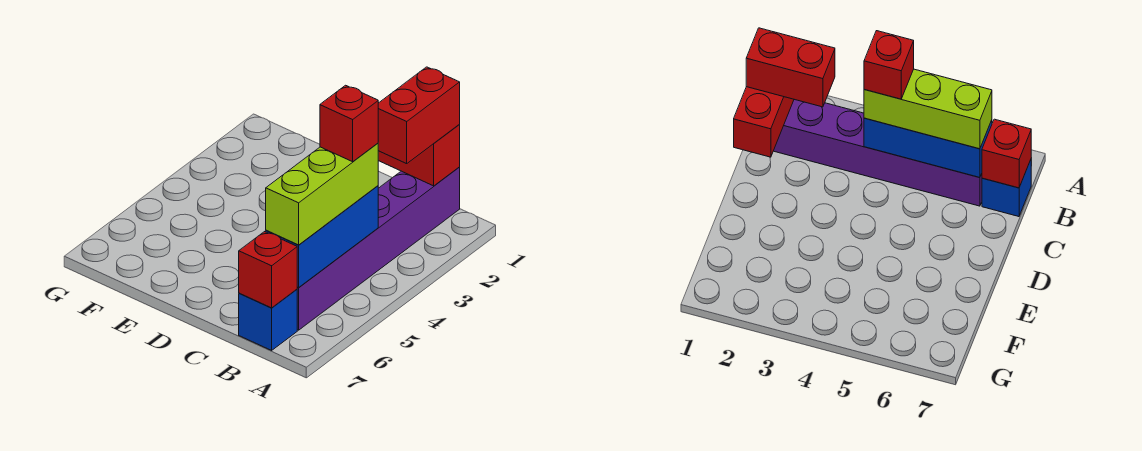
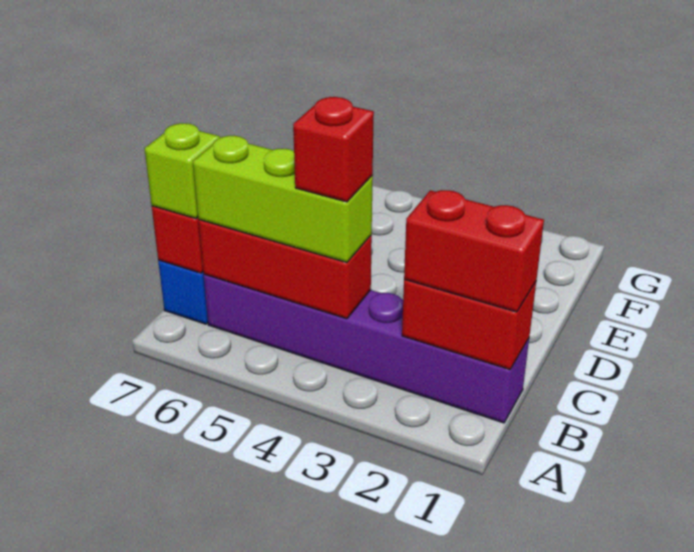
red 1x2 brick [378,125,460,186] -> red 1x2 brick turned to [402,279,536,370]
blue 1x3 brick [266,186,378,287] -> red 1x3 brick [198,220,372,319]
none -> lime 1x1 brick [144,123,220,219]

